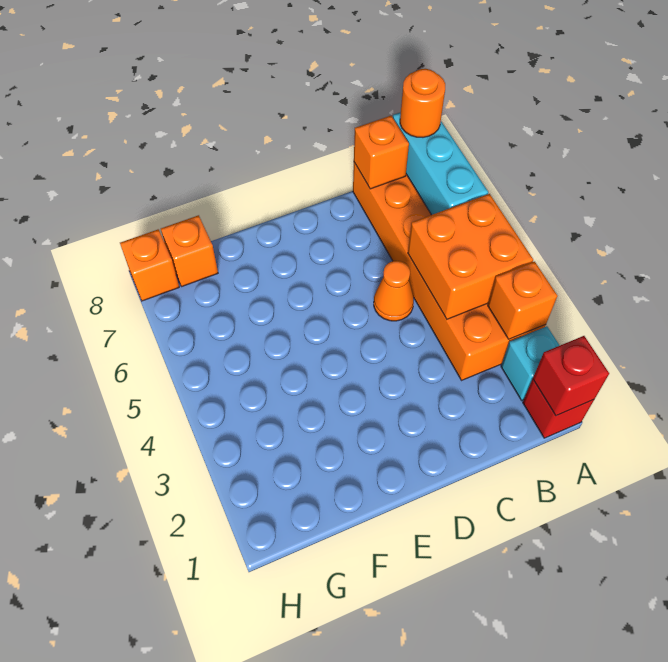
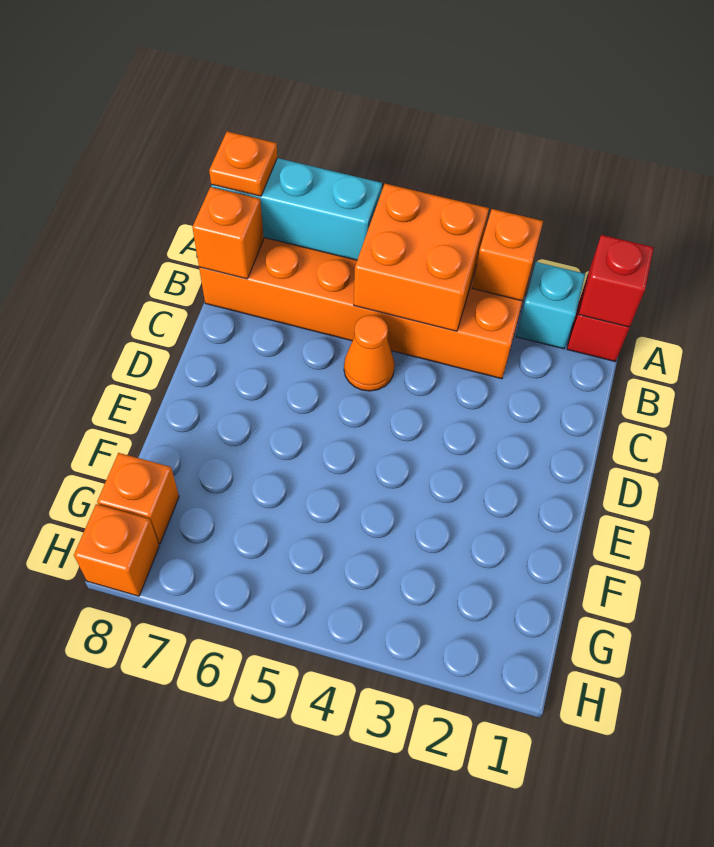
orange 1x1 round brick [400,69,445,137] -> orange 1x1 plate [209,132,277,196]

